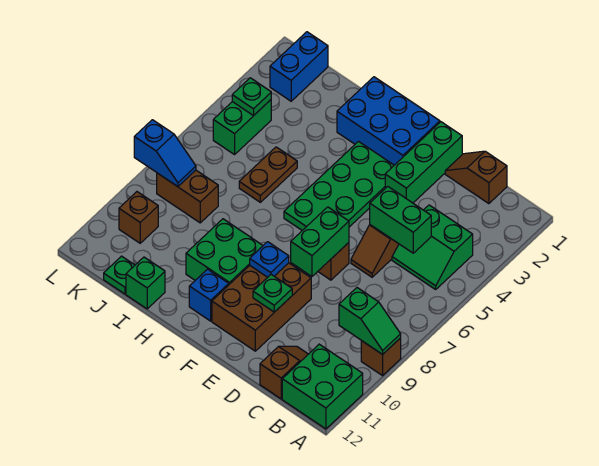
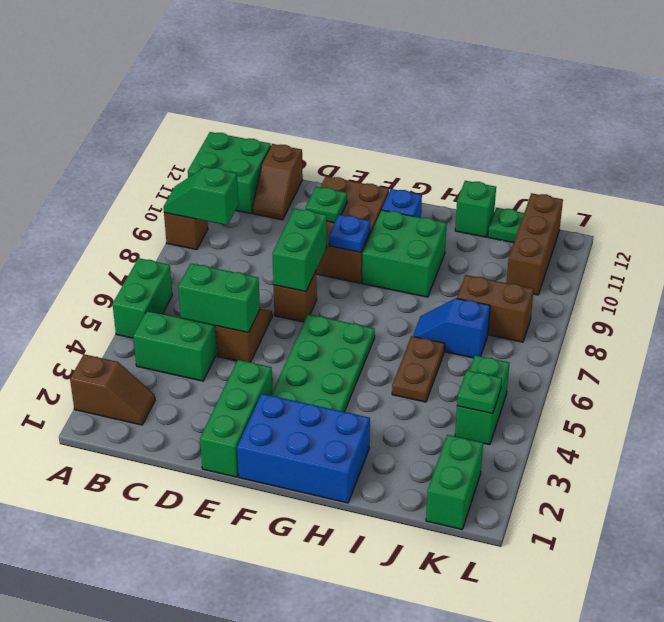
none -> green 1x2 brick [113,258,172,338]
brown 1x2 slope [445,151,507,204] -> brown 1x2 slope moved to [70,354,155,425]
blue 1x2 brick [270,32,328,101] -> green 1x2 brick [426,435,483,529]
blue 1x2 slope [134,120,196,187] -> blue 1x2 slope moved to [413,298,490,358]
brown 1x1 brick [119,192,158,243] -> brown 1x3 brick [506,193,563,295]

